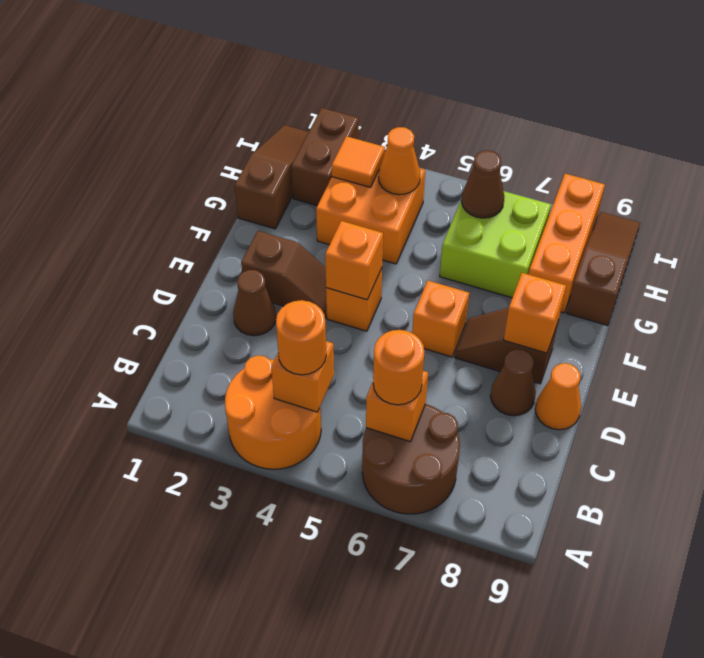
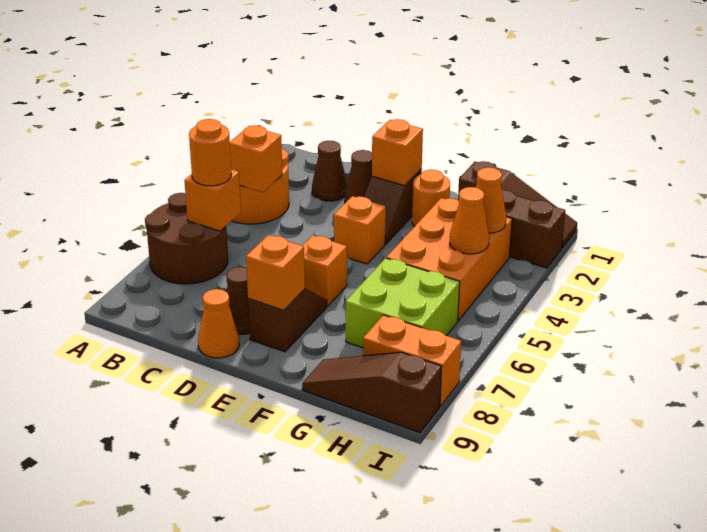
orange 1x1 round brick [276,300,326,375] -> orange 1x1 round brick moved to [412,170,450,226]
orange 1x1 brick [325,221,383,300] -> orange 1x1 brick moved to [372,119,423,186]
orange 2x2 brick [316,168,425,264] -> orange 2x3 brick [386,198,512,321]
orange 1x3 brick [529,174,605,313] -> orange 1x2 brick [363,315,461,406]
brown 1x3 slope [567,212,640,326] -> brown 1x3 slope turned to [302,352,442,433]
orange 1x1 tile [332,136,385,187] -> orange 1x1 cone [476,167,506,233]
brown 1x1 cone [462,150,504,218] -> brown 1x1 cone moved to [312,141,347,201]

